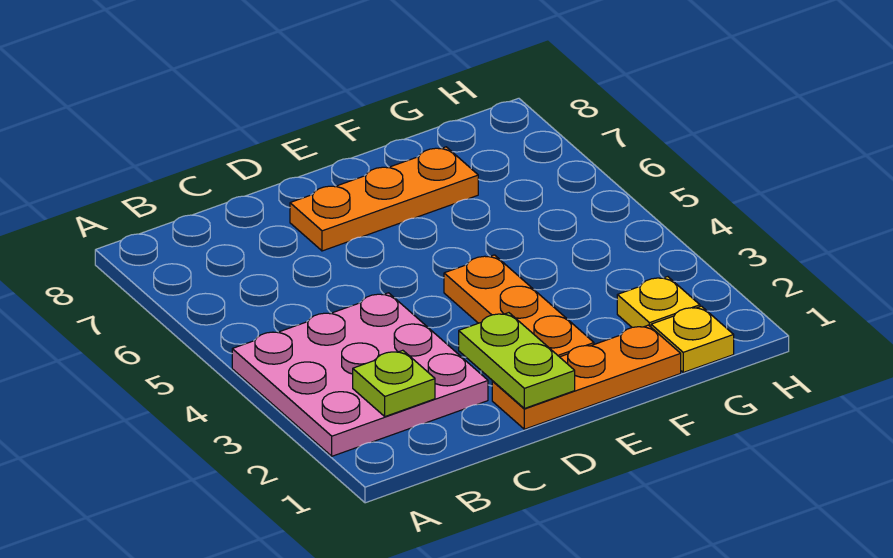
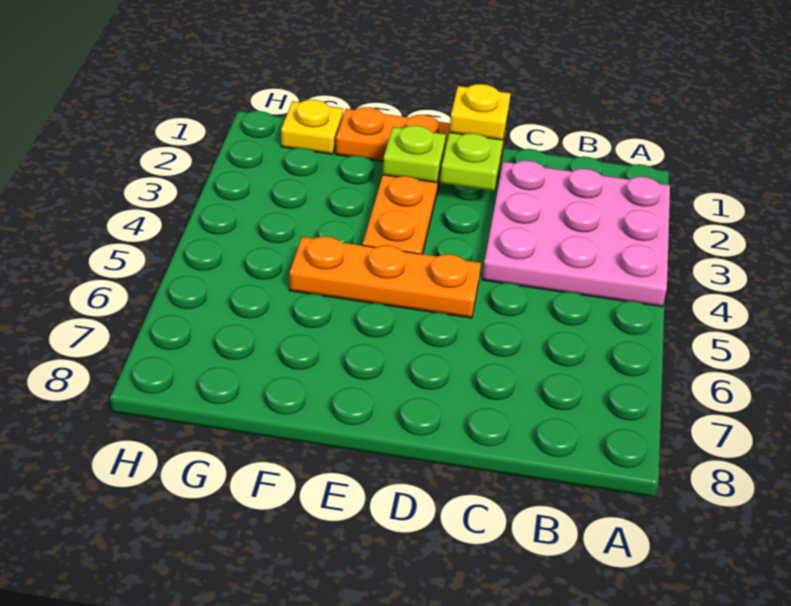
lime 1x1 plate [353,350,435,416] -> lime 1x1 plate moved to [383,125,446,183]
orange 1x3 plate [290,147,478,251] -> orange 1x3 plate moved to [289,236,481,318]
yellow 1x1 plate [617,277,700,327] -> yellow 1x1 plate moved to [449,84,511,140]

